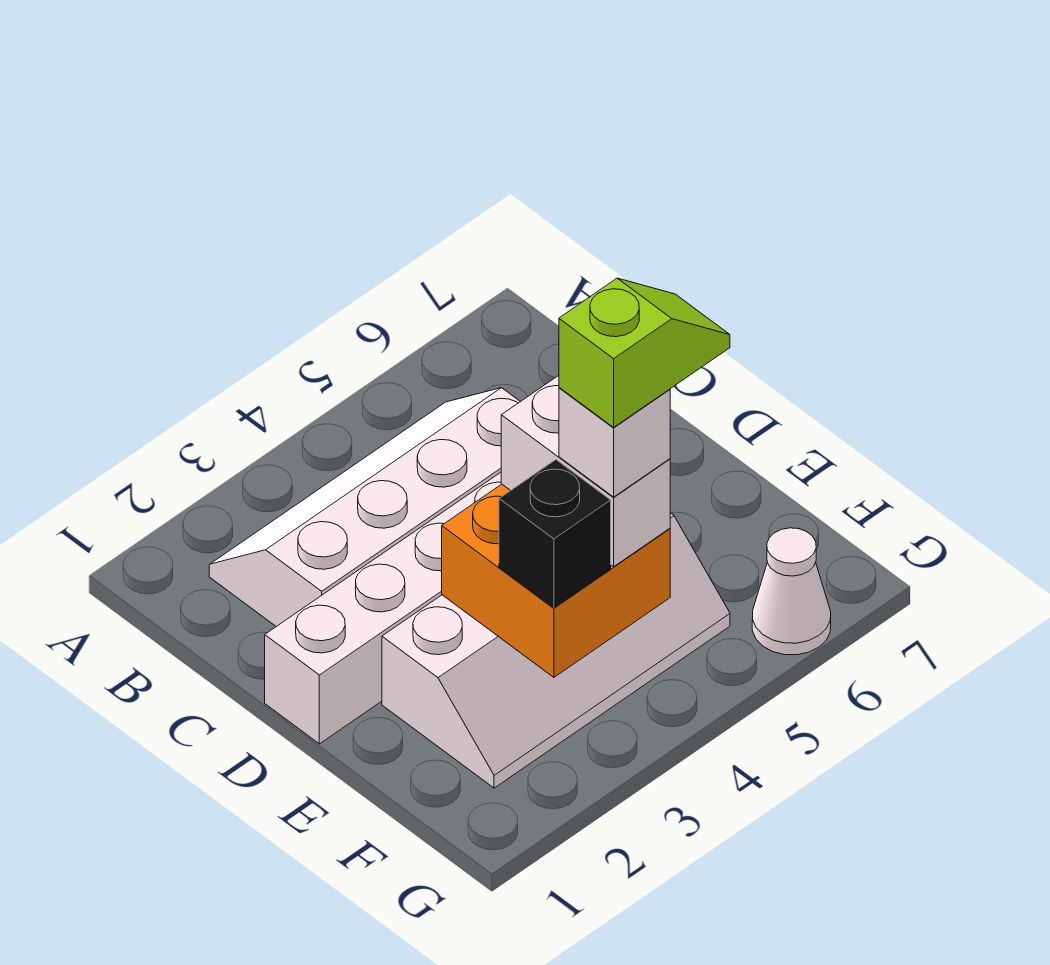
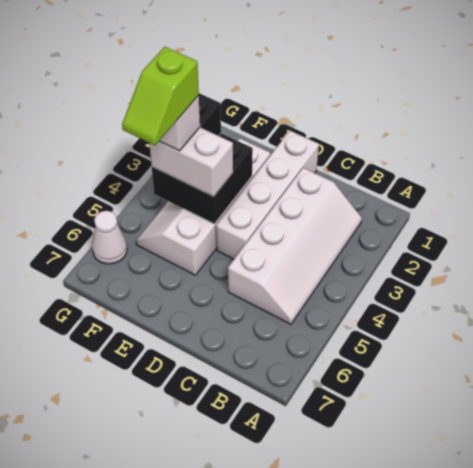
orange 2x2 brick [442,484,670,677] -> black 2x2 brick [152,133,253,224]

